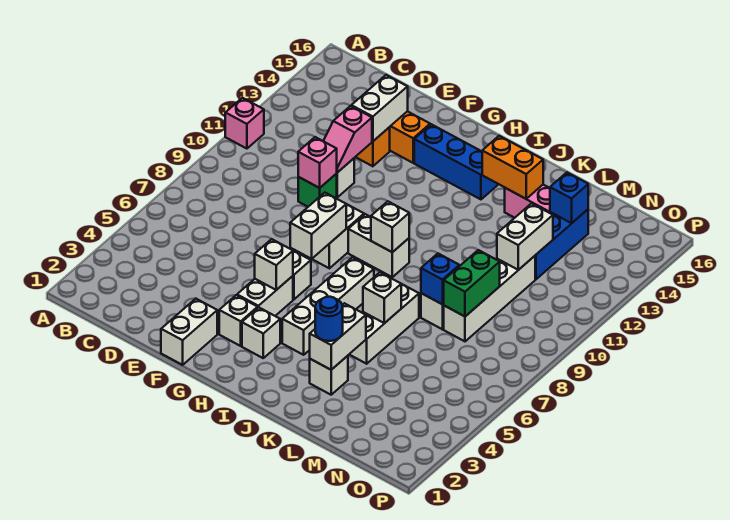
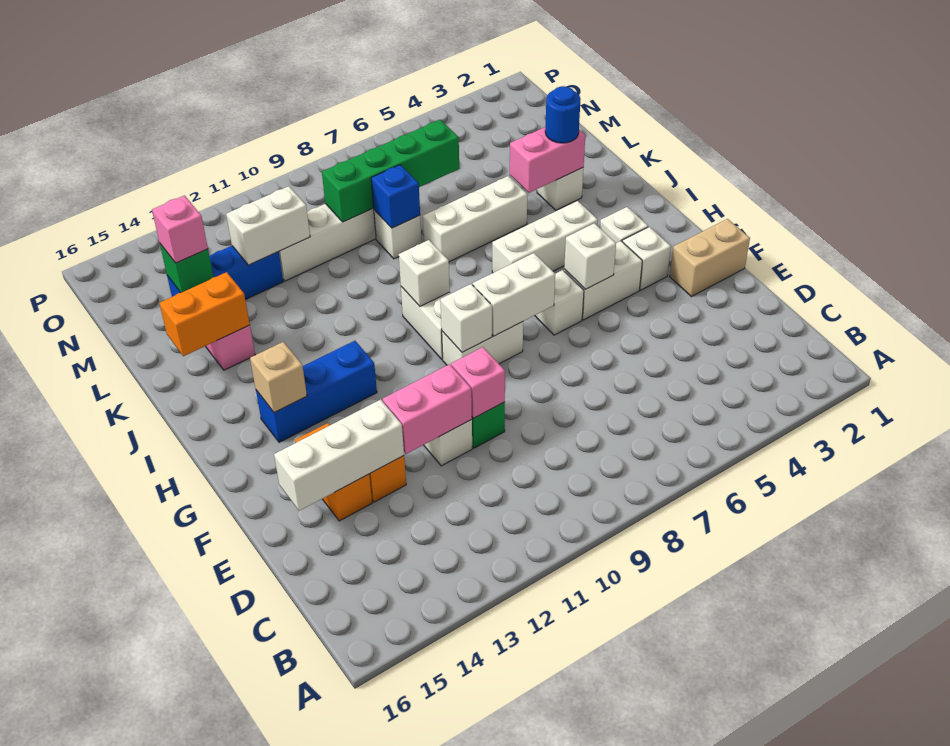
pink 1x1 brick [225,98,264,149] -> pink 1x1 brick moved to [152,196,208,263]
pink 1x2 slope [323,106,372,173] -> pink 1x2 brick [383,364,472,454]
white 1x2 brick [351,75,408,141] -> white 1x3 brick [274,399,404,511]
white 1x2 brick [161,299,217,365] -> tan 1x2 brick [670,219,750,297]
blue 1x3 brick [414,124,498,199] -> blue 1x3 brick turned to [256,341,377,442]
none -> tan 1x1 brick [250,342,307,413]
white 1x4 brick [282,257,374,355] -> white 1x3 brick [492,201,598,273]
orange 1x2 brick [482,136,543,199] -> orange 1x2 brick turned to [160,272,250,356]
white 1x2 brick [310,303,366,370] -> pink 1x2 brick [510,127,585,193]
white 1x1 brick [363,272,401,323] -> white 1x1 brick moved to [440,284,492,352]
green 1x2 brick [444,250,500,316] -> green 1x4 brick [322,120,459,222]
blue 1x1 brick [550,173,588,223] -> green 1x1 brick [160,244,213,293]

